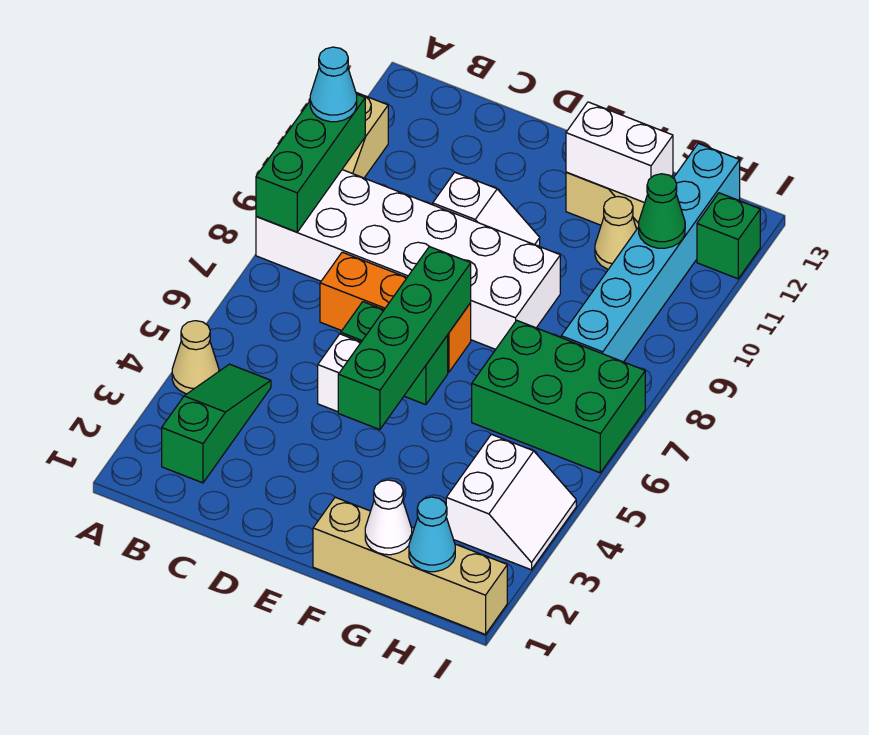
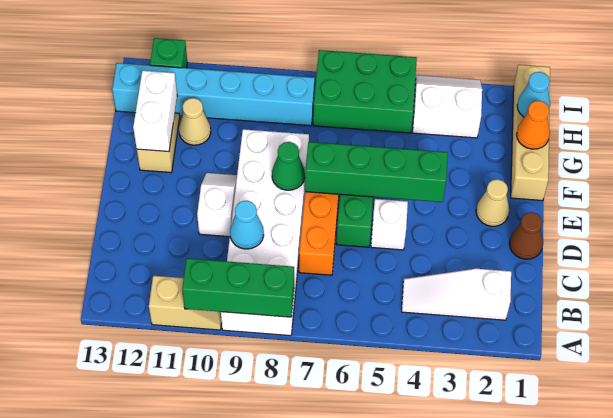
tan 1x1 cone [172,321,219,394] -> tan 1x1 cone moved to [476,179,509,226]
cyan 1x1 cone [310,47,357,122] -> cyan 1x1 cone moved to [230,201,264,249]
green 1x3 slope [162,364,271,483] -> white 1x3 slope [402,269,511,320]
none -> brown 1x1 cone [510,212,543,259]
white 1x1 cone [365,480,412,555] -> orange 1x1 cone [516,101,550,149]
green 2x3 brick [472,320,645,473] -> green 2x3 brick turned to [313,50,417,133]
green 1x1 cone [639,174,685,248] -> green 1x1 cone moved to [272,142,305,190]

